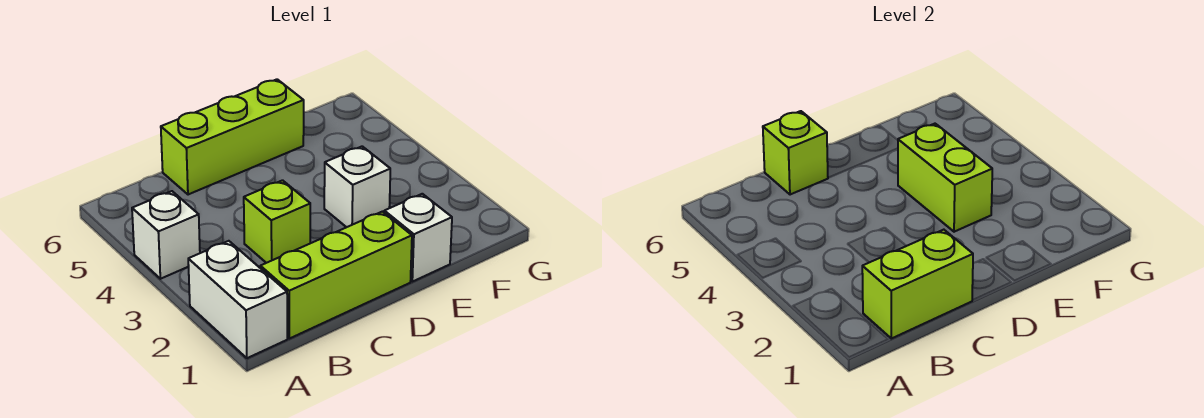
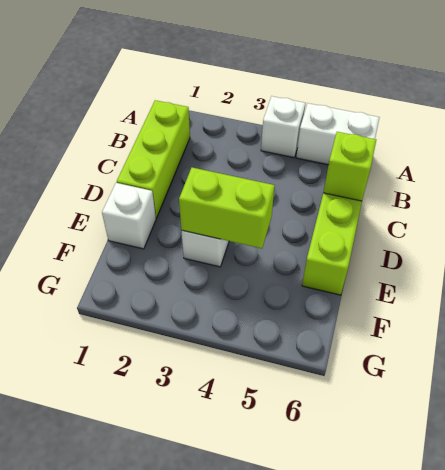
white 1x2 brick [188,241,287,358] -> white 1x2 brick moved to [296,103,380,165]
lime 1x2 brick [862,230,973,339] -> none
lime 1x1 brick [244,180,310,263] -> none

